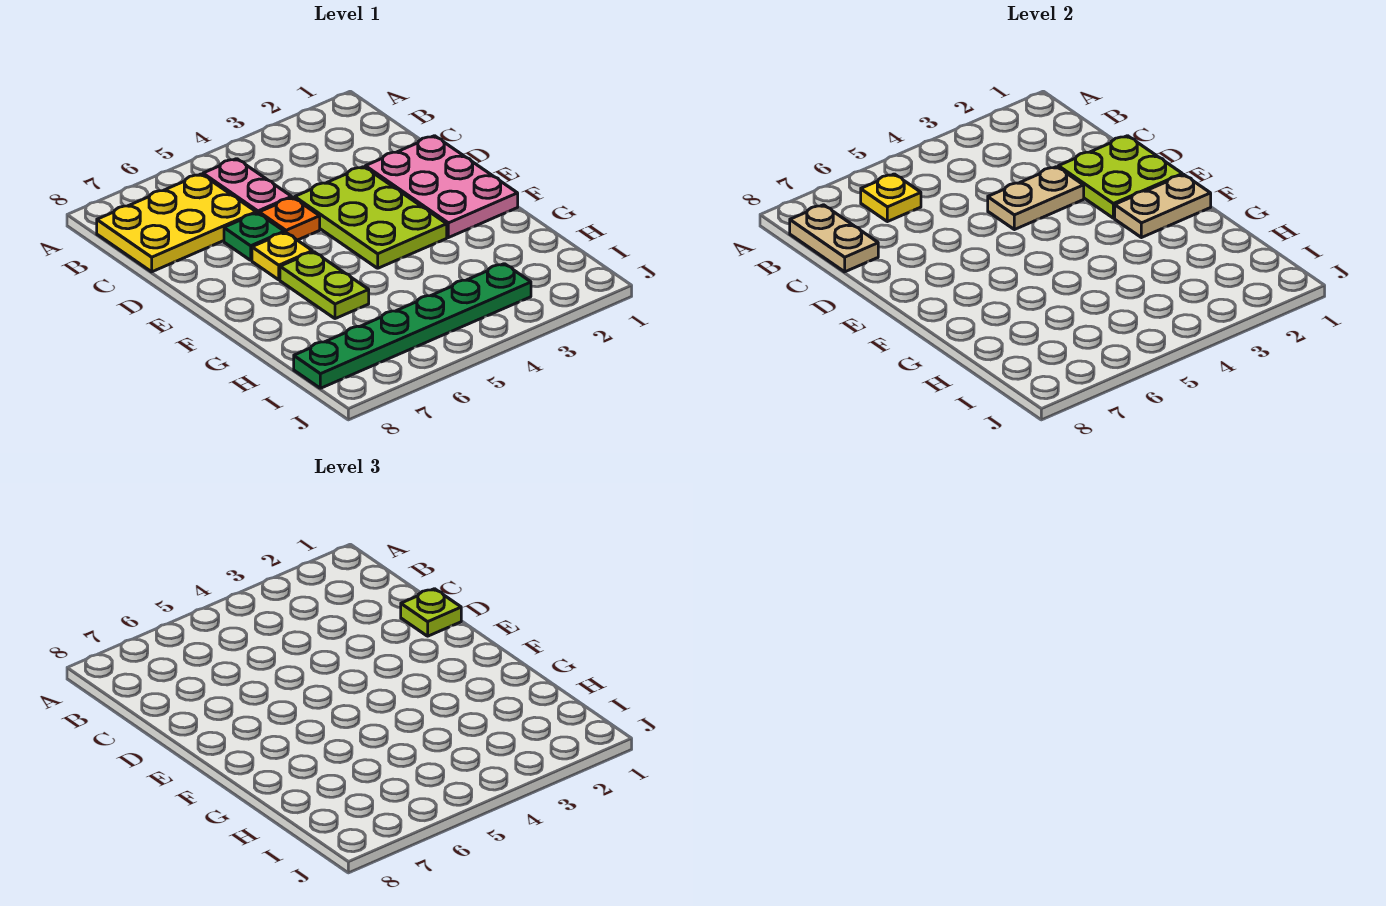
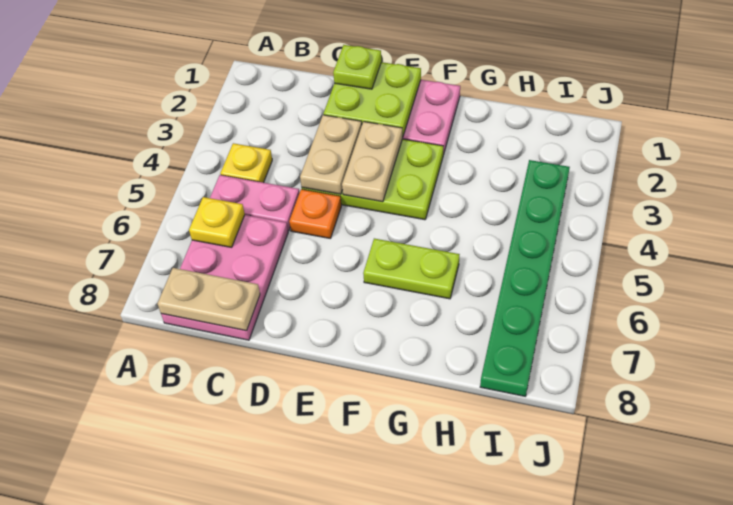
yellow 2x3 plate [97,174,256,272] -> pink 2x3 plate [161,215,288,340]
green 1x1 plate [224,213,284,260] -> none
yellow 1x1 plate [252,232,312,280] -> yellow 1x1 plate moved to [220,143,272,183]
tan 1x2 plate [1115,175,1211,238] -> tan 1x2 plate moved to [342,122,403,202]

